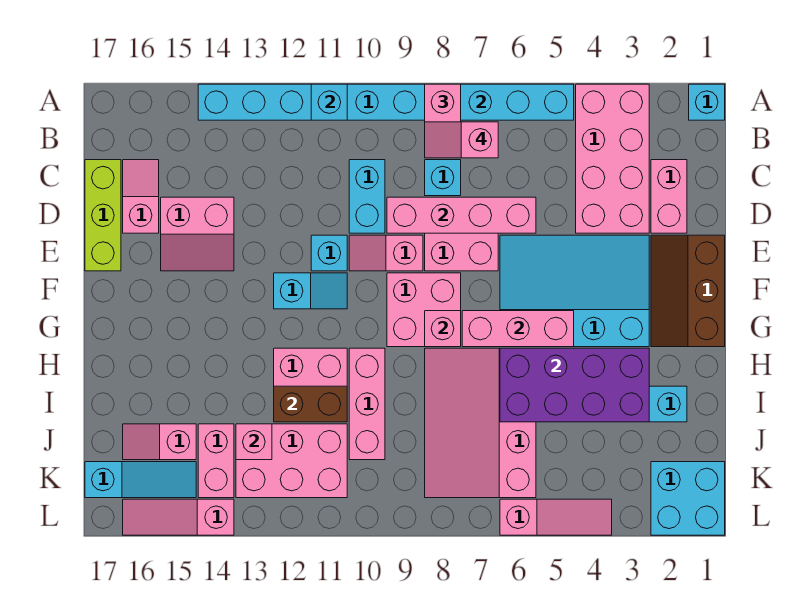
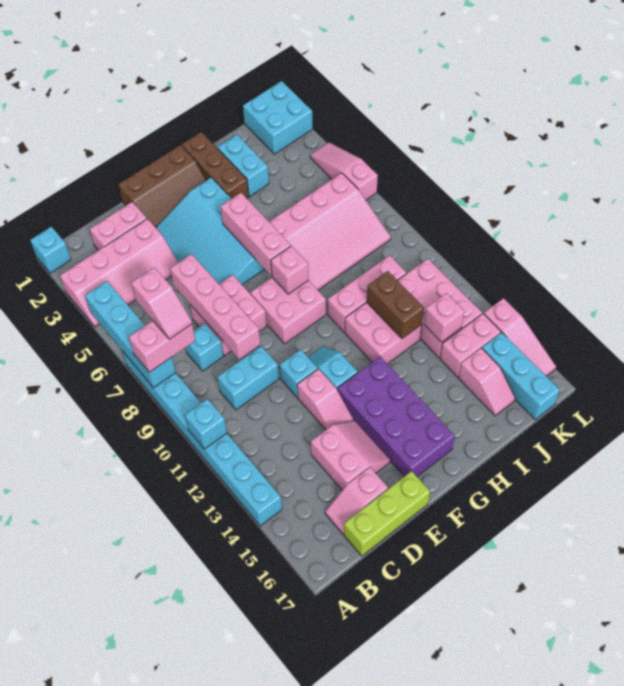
pink 2x4 brick [576,84,649,233] -> pink 2x4 slope [60,219,178,327]
pink 1x2 slope [349,235,423,271] -> pink 1x2 slope moved to [297,369,353,430]
none -> brown 1x3 brick [182,132,249,199]
purple 2x4 brick [500,348,649,422] -> purple 2x4 brick moved to [337,357,455,476]
cyan 1x3 slope [85,462,196,498] -> cyan 1x3 brick [482,333,560,420]

